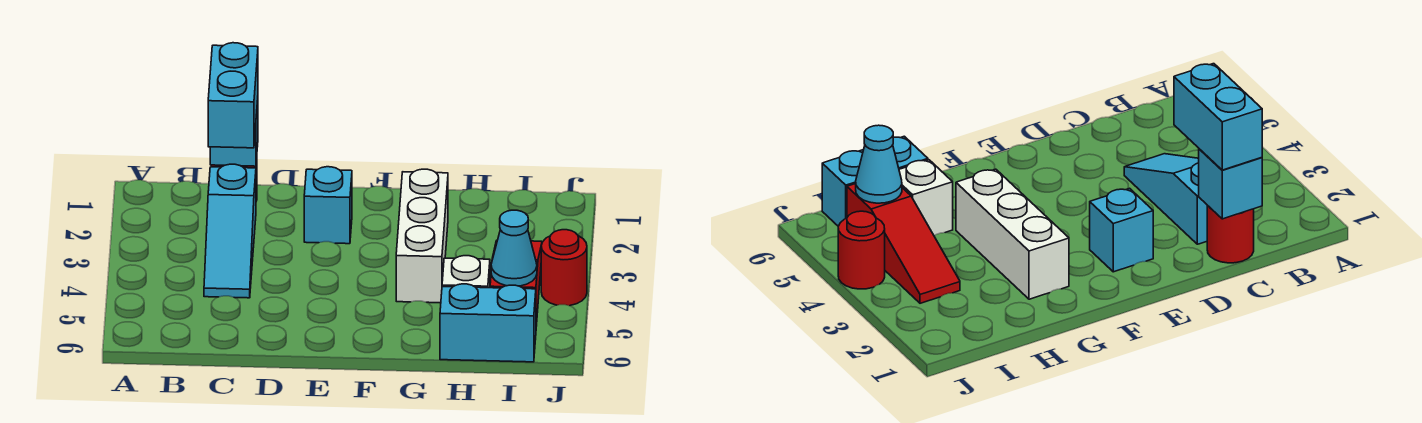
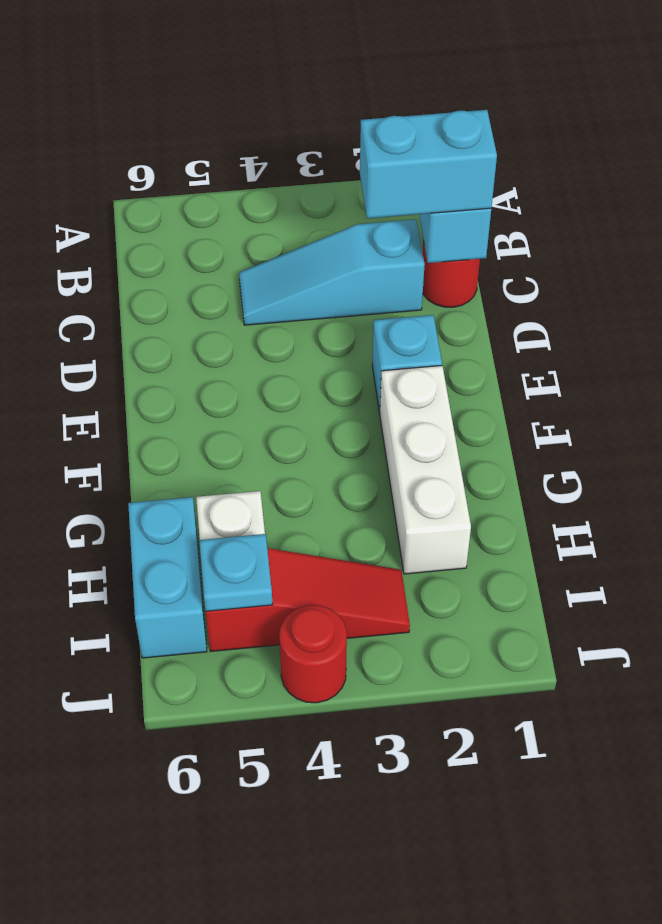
white 1x3 brick [396,169,448,303] -> white 1x3 brick turned to [380,366,471,574]
cyan 1x1 cone [491,210,537,286] -> cyan 1x1 plate [199,534,273,611]

